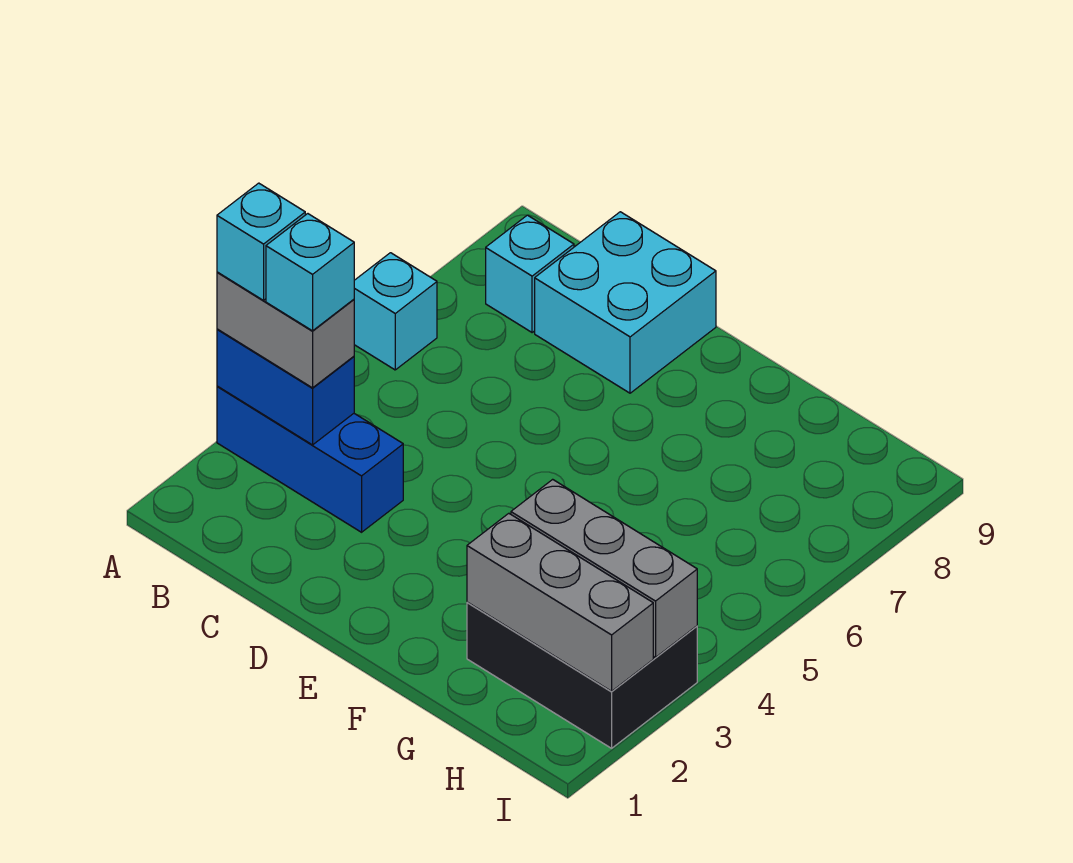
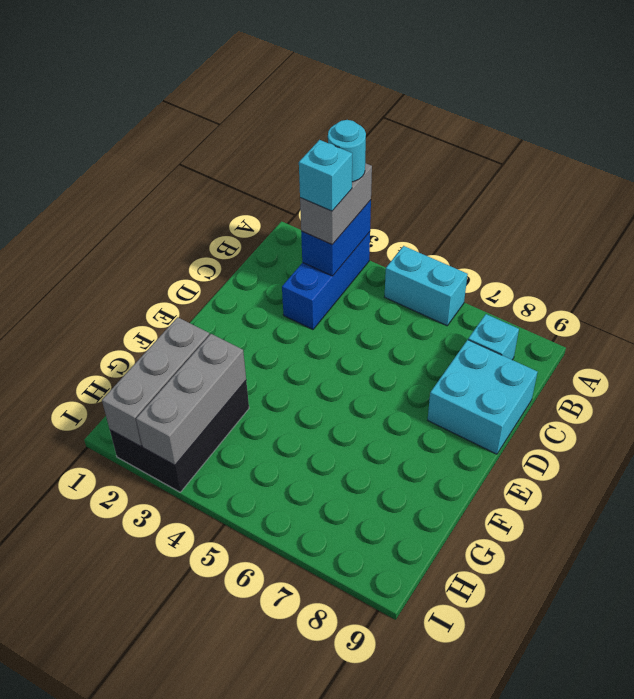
cyan 1x1 brick [217,183,305,300] -> cyan 1x1 round brick [328,120,366,182]
cyan 1x1 brick [354,253,437,370] -> cyan 1x2 brick [385,246,468,326]

